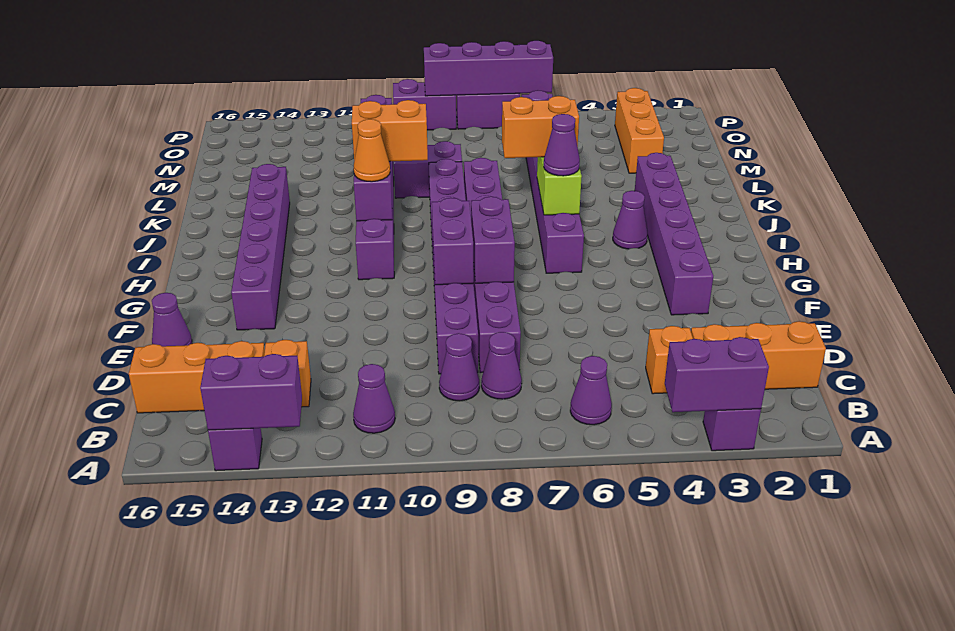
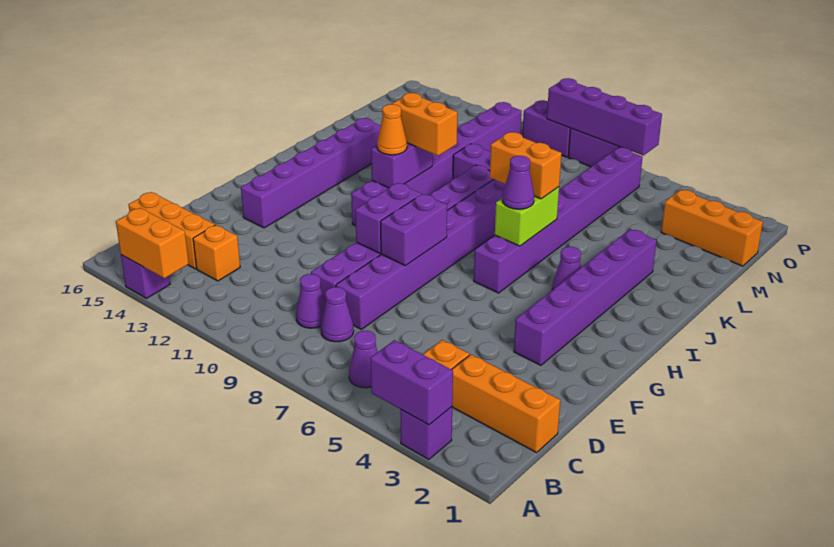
purple 1x2 brick [200,354,302,430] -> orange 1x2 brick [116,208,189,278]
purple 1x1 cone [353,364,395,433] -> none
purple 1x1 cone [152,293,192,346] -> none
orange 1x3 brick [615,88,664,173] -> orange 1x3 brick turned to [661,190,763,266]

